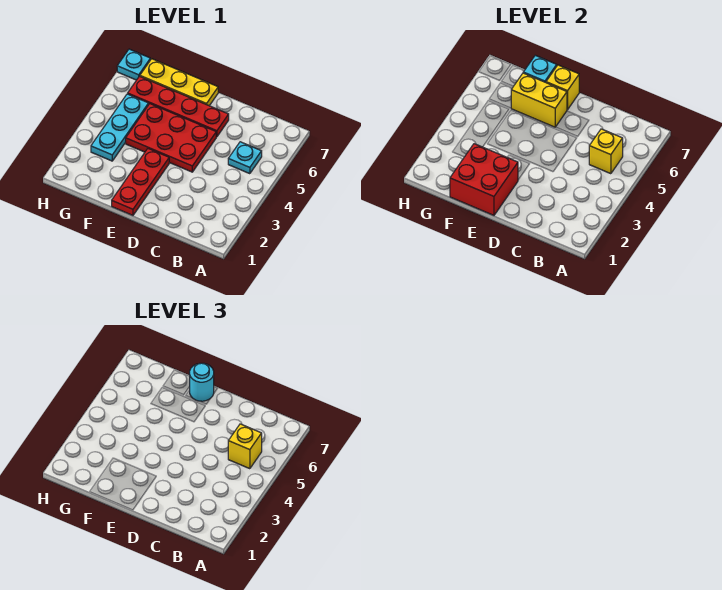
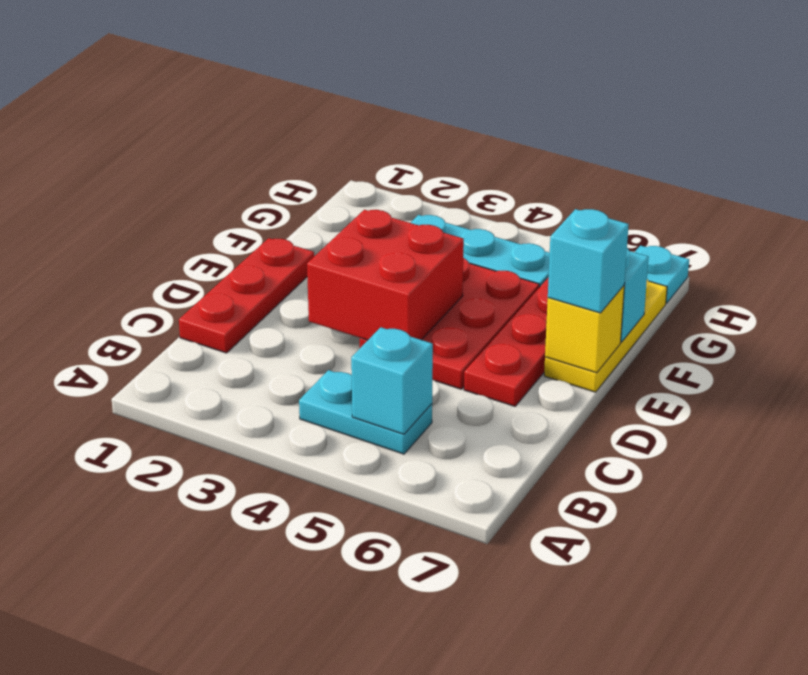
cyan 1x1 plate [228,142,262,174] -> cyan 1x2 plate [299,370,432,454]
yellow 1x1 brick [589,129,623,174] -> cyan 1x1 brick [351,327,433,434]
yellow 1x1 brick [228,424,262,469] -> none
red 1x3 plate [112,149,169,215] -> red 1x3 plate turned to [179,238,314,353]
red 2x2 brick [450,144,518,215] -> red 2x2 brick moved to [307,210,464,340]
yellow 1x2 brick [511,73,567,127] -> none
cyan 1x1 round brick [190,363,214,401] -> cyan 1x1 brick [548,209,629,313]

